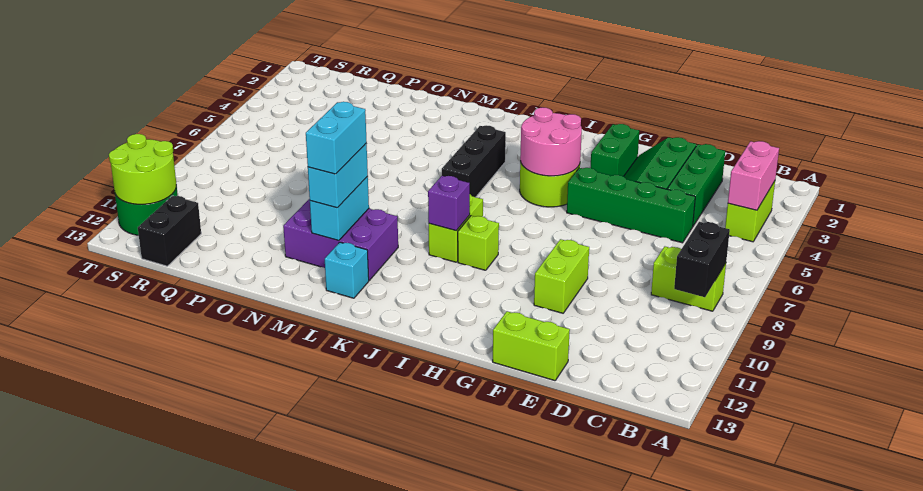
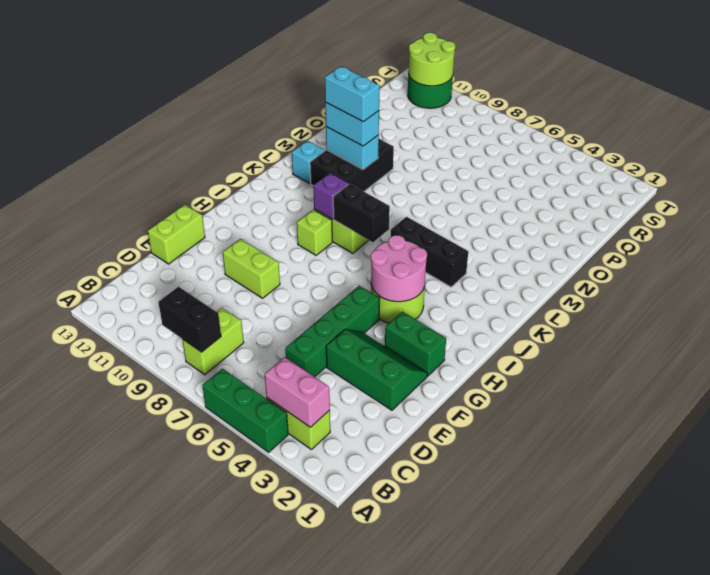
green 1x3 brick [668,144,725,226] -> green 1x3 brick moved to [202,369,288,452]
purple 2x3 brick [283,199,398,280] -> black 2x3 brick [310,139,394,191]
black 1x2 brick [138,196,201,266] -> black 1x2 brick moved to [333,184,390,242]

